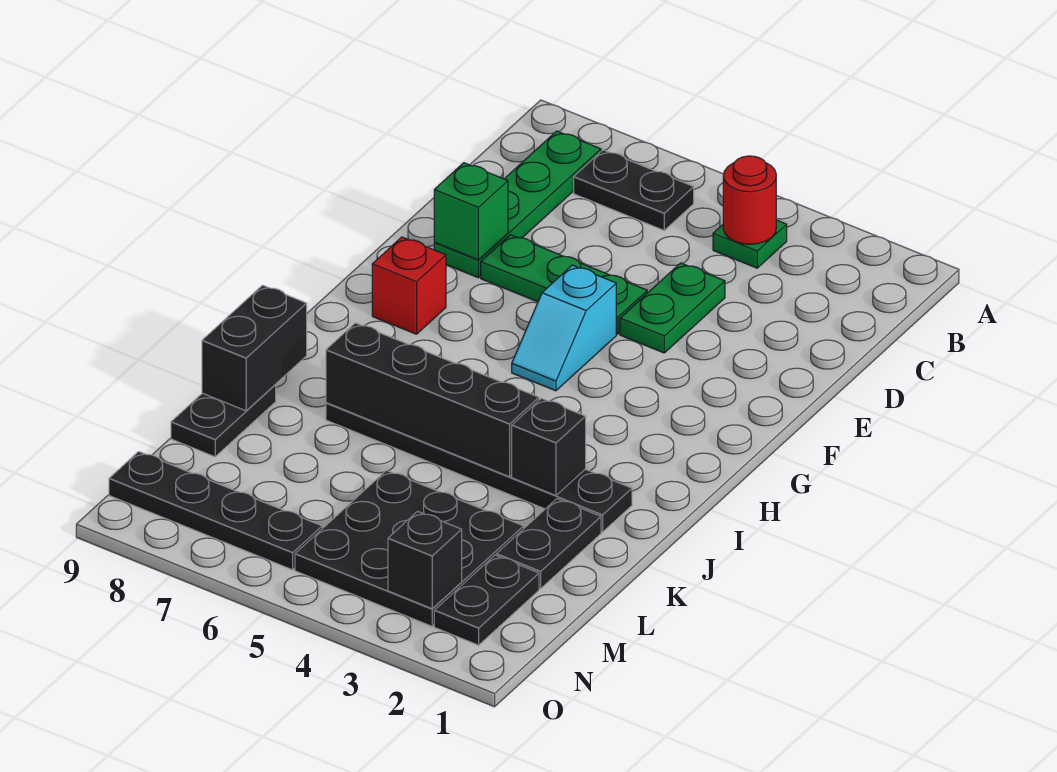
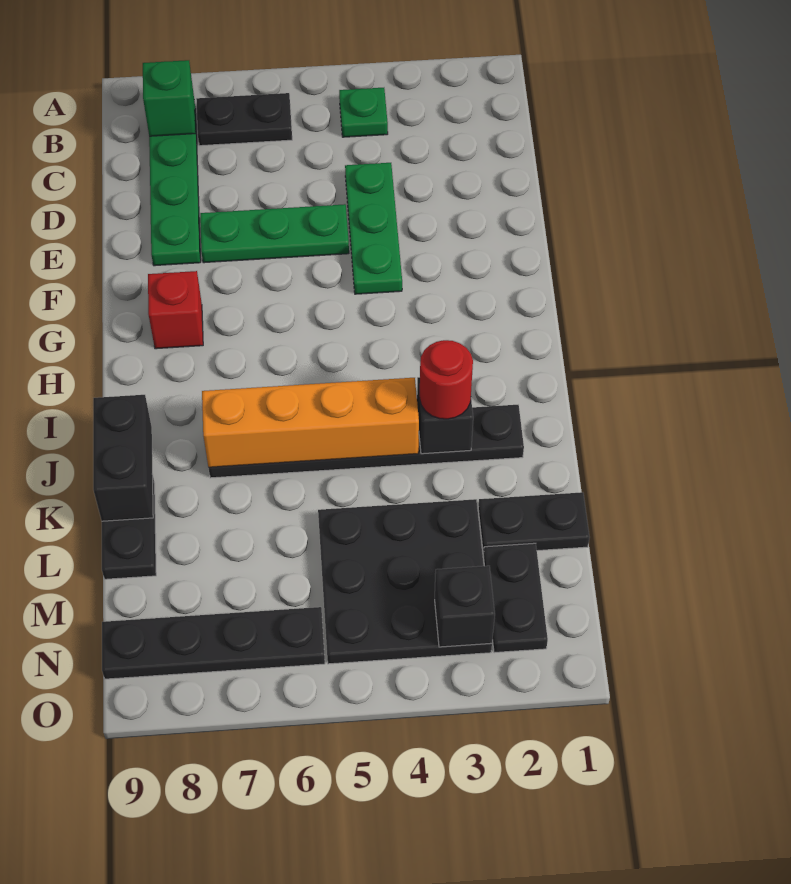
red 1x1 round brick [723,156,776,244] -> red 1x1 round brick moved to [420,340,473,419]
green 1x2 plate [620,263,725,353] -> green 1x3 plate [345,163,402,294]
green 1x1 brick [434,163,508,260] -> green 1x1 brick moved to [143,60,195,136]
cyan 1x2 slope [512,265,616,391] -> none
black 1x4 brick [326,323,539,477] -> orange 1x4 brick [202,378,419,467]
black 1x2 plate [496,499,601,589] -> black 1x2 plate turned to [478,492,590,554]

